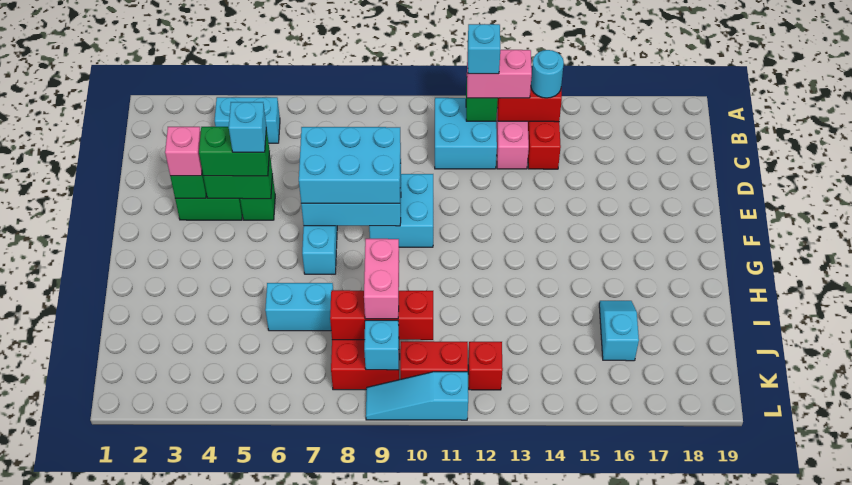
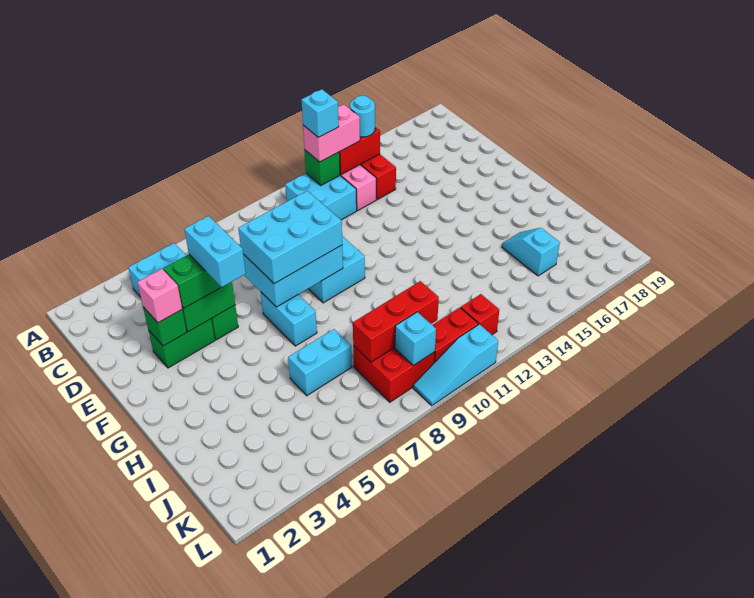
cyan 1x1 brick [229,102,266,152] -> cyan 1x2 brick [184,216,246,287]
pink 1x2 brick [364,239,399,319] -> none

